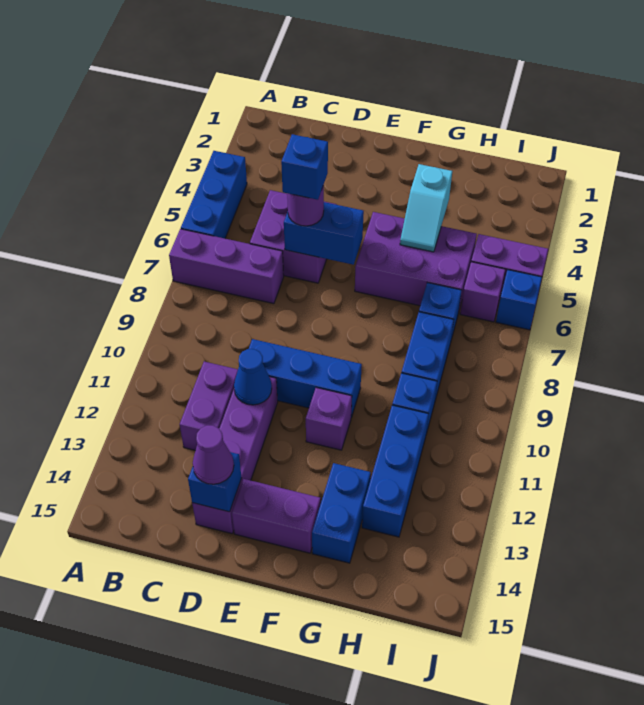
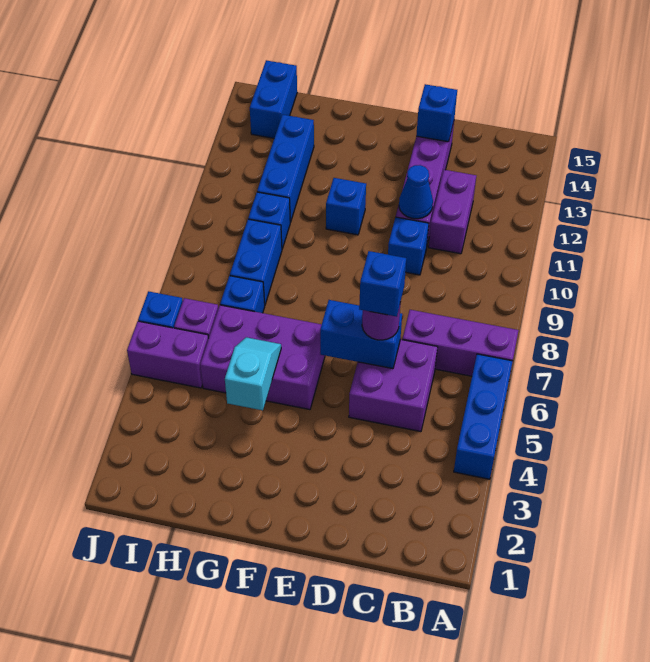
blue 1x3 brick [249,339,362,418] -> blue 1x1 brick [388,217,429,275]
purple 1x1 cone [193,425,234,484] -> none
purple 1x2 brick [232,479,321,553] -> none
purple 1x1 brick [306,388,352,450] -> blue 1x1 brick [326,178,366,235]
blue 1x2 brick [312,463,371,563] -> blue 1x2 brick moved to [250,60,297,138]

